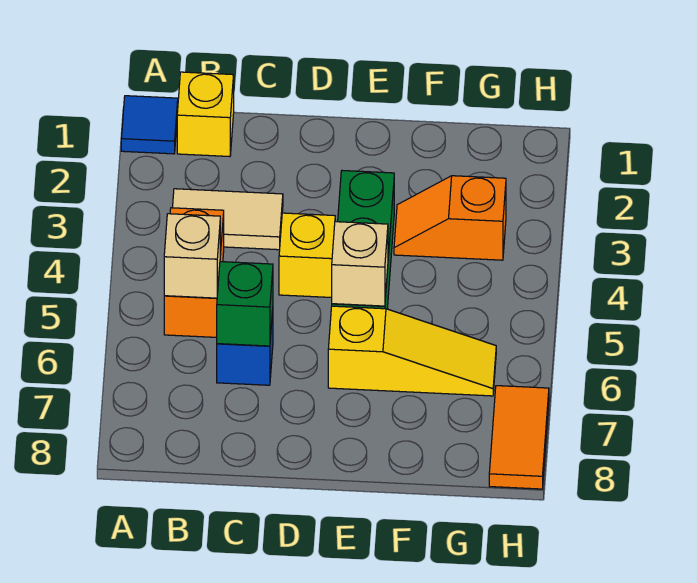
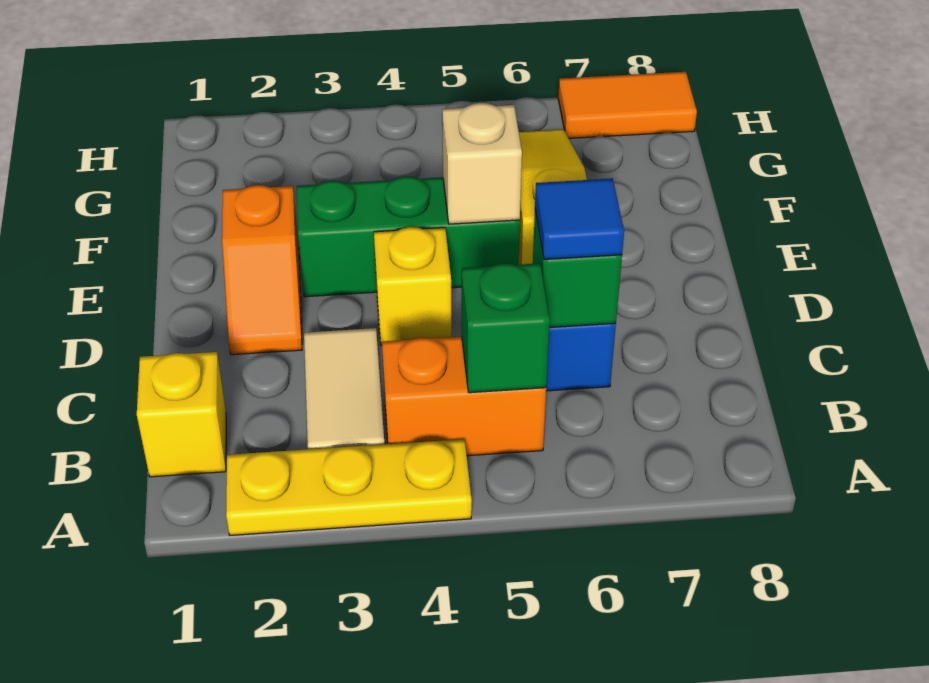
blue 1x1 tile [121,96,178,154] -> blue 1x1 tile moved to [535,178,624,259]
none -> yellow 1x3 plate [226,439,472,535]
tan 1x1 brick [164,214,220,298] -> green 1x1 brick [462,263,550,393]
orange 1x2 slope [394,176,506,260] -> orange 1x2 slope moved to [222,185,302,355]

